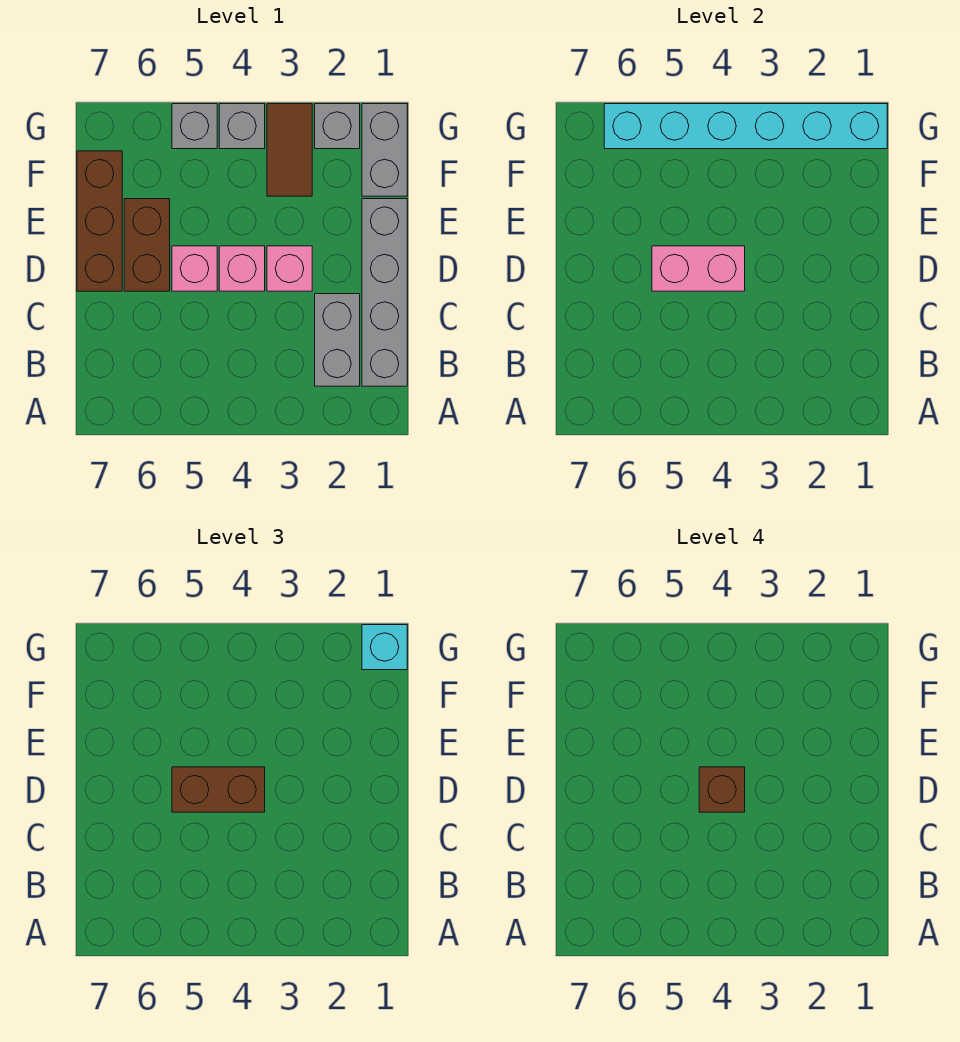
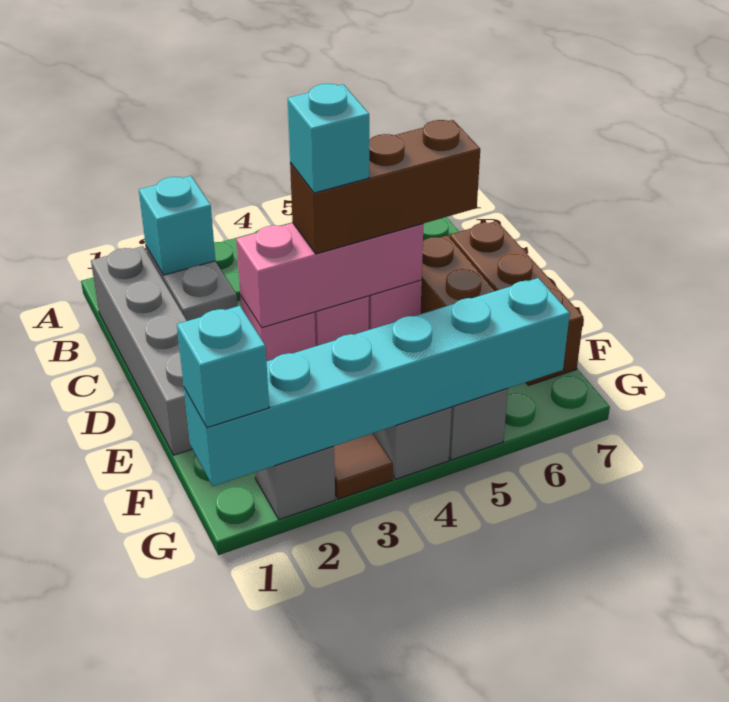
none -> cyan 1x1 brick [139,176,215,275]
pink 1x2 brick [652,246,745,291] -> pink 1x3 brick [236,223,424,328]
brown 1x2 brick [172,767,265,812] -> brown 1x3 brick [290,120,480,254]
brown 1x1 brick [699,767,745,812] -> cyan 1x1 brick [287,84,369,193]
grey 1x2 brick [362,104,407,196] -> none

